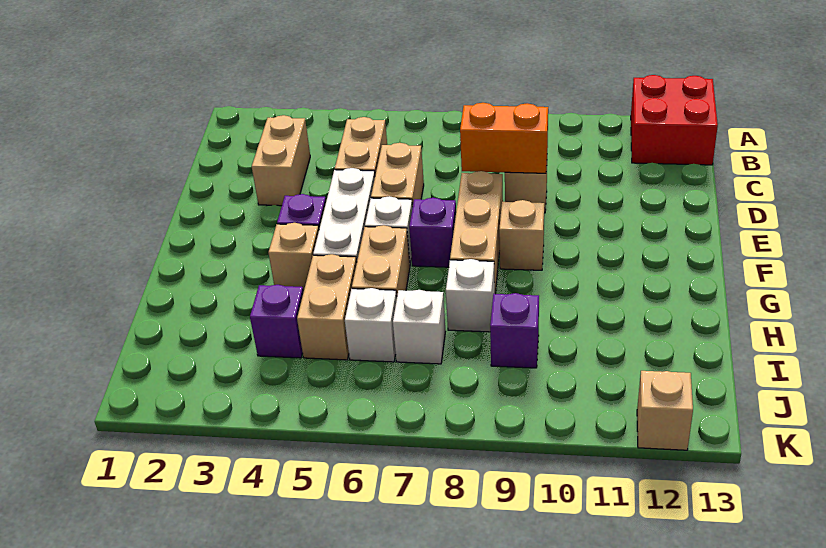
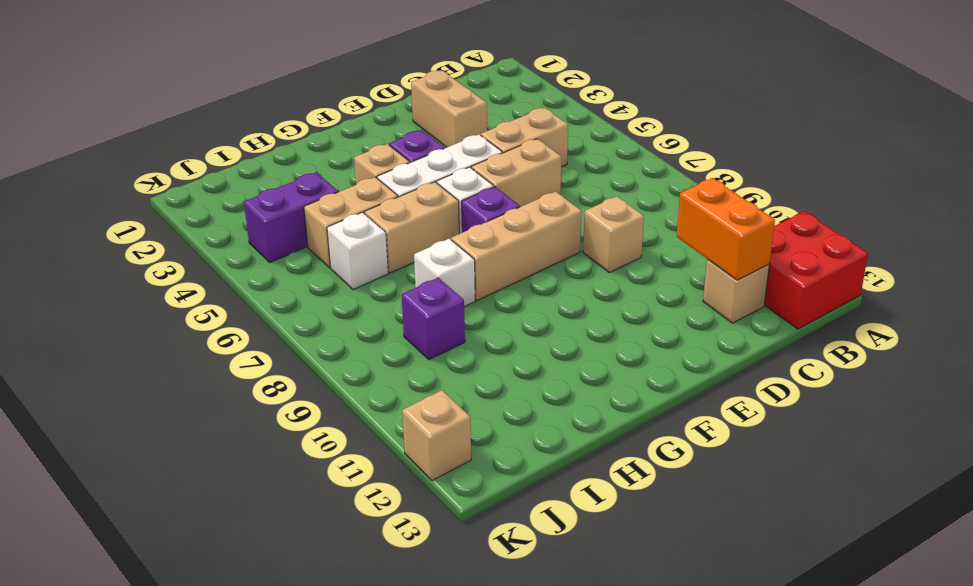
tan 1x2 brick [252,115,310,206] -> tan 1x2 brick turned to [411,70,487,147]
orange 1x2 brick [460,103,548,173] -> orange 1x2 brick moved to [677,178,775,280]
tan 1x1 brick [499,200,544,270] -> tan 1x1 brick moved to [703,259,769,323]
purple 1x1 brick [250,285,304,358] -> purple 1x2 brick [244,172,338,262]
white 1x1 brick [393,290,446,364] -> none

